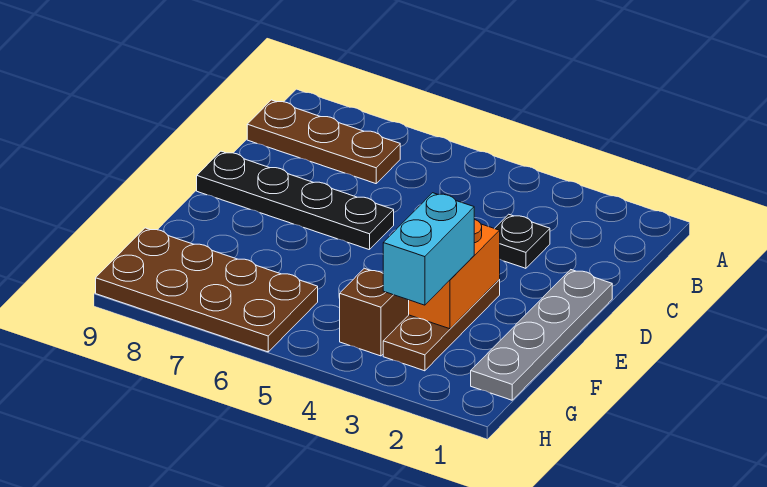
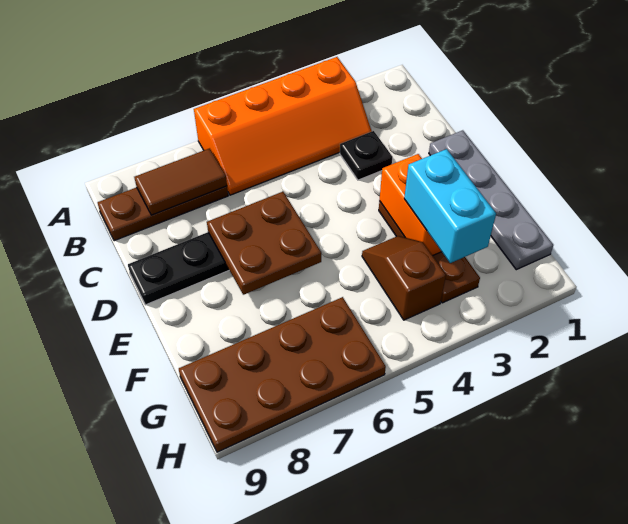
none -> orange 2x4 slope [194,57,372,195]
none -> brown 1x2 tile [134,148,227,215]
none -> brown 2x2 plate [207,192,321,295]

